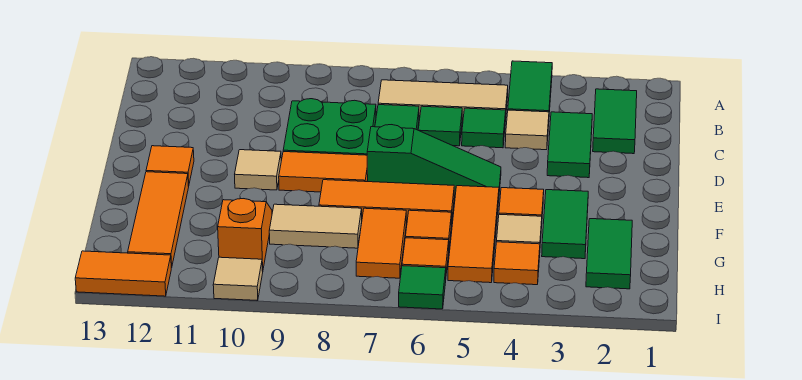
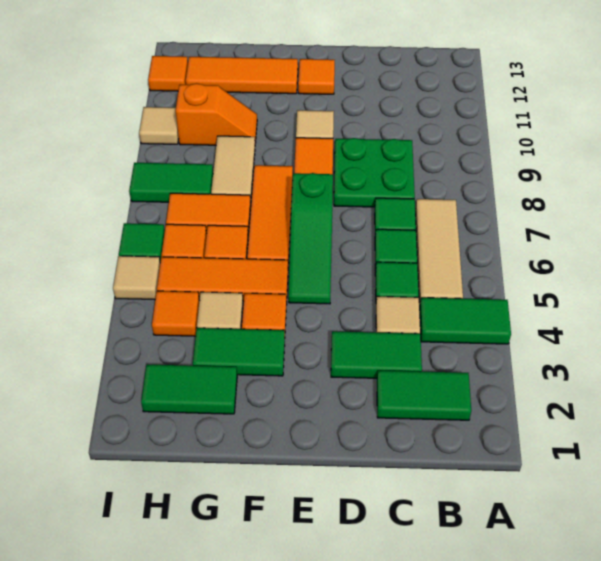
none -> green 1x2 tile [129,163,213,202]
none -> tan 1x1 tile [113,256,160,299]
orange 1x2 tile [75,251,171,296] -> orange 1x1 tile [148,56,188,91]

